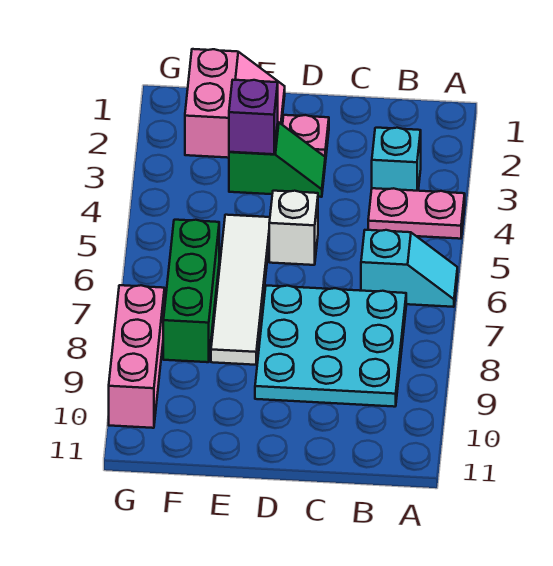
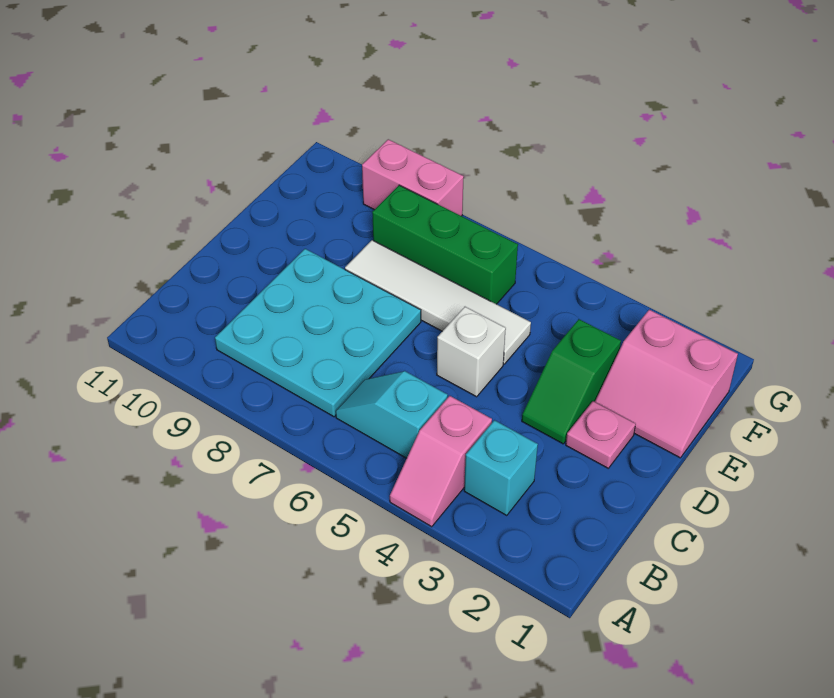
pink 1x2 plate [368,188,465,239] -> pink 1x2 slope [390,396,492,527]
cyan 1x2 slope [361,230,457,307] -> cyan 1x2 slope turned to [336,371,448,458]
purple 1x1 brick [229,80,278,154] -> none
pink 1x3 brick [109,285,165,428] -> pink 1x2 brick [362,139,464,216]

